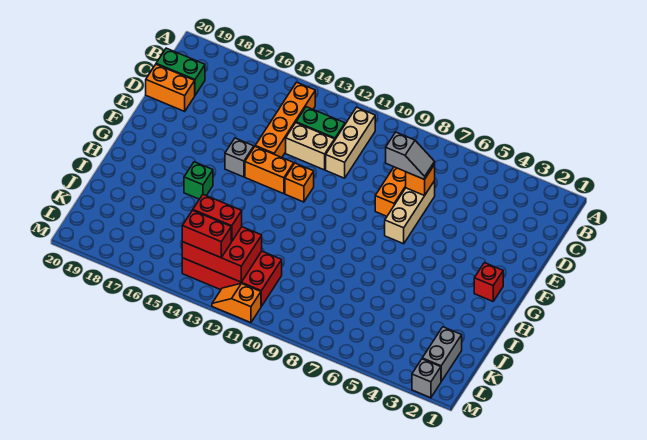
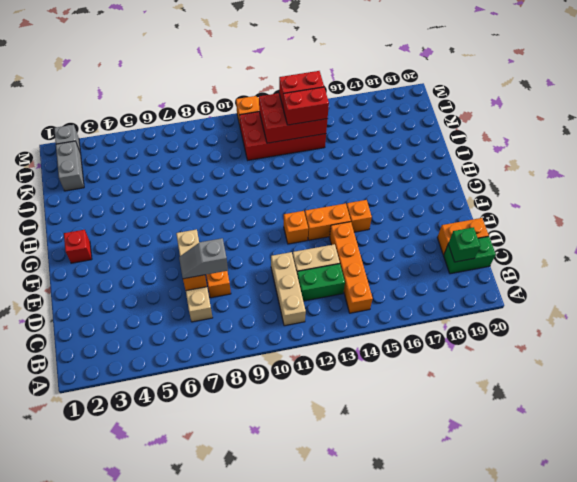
tan 1x3 brick [385,181,435,244] -> tan 1x4 brick [176,229,213,322]
grey 1x1 brick [225,138,254,177] -> orange 1x1 brick [347,200,372,232]
green 1x1 brick [184,162,213,199] -> green 1x1 brick moved to [448,227,480,262]

